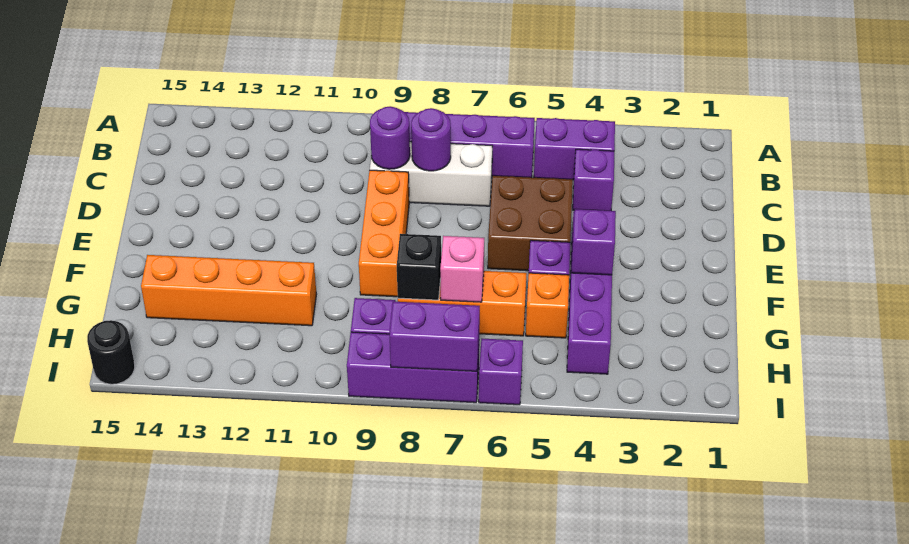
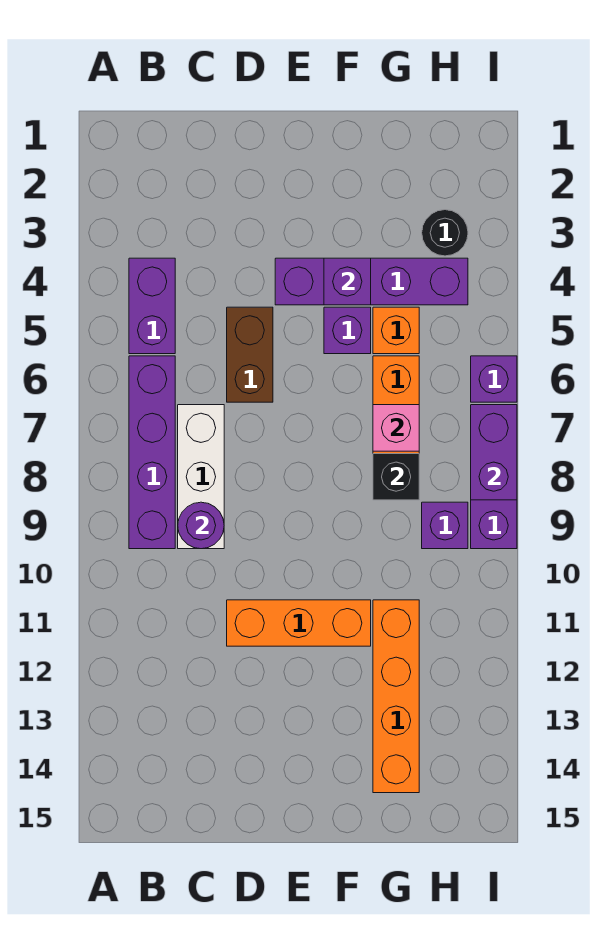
purple 1x1 brick [573,149,614,211] -> none
purple 1x1 round brick [411,108,451,171] -> none
brown 2x2 brick [488,176,573,271] -> brown 1x2 brick [227,307,273,402]
orange 1x3 brick [359,170,409,297] -> orange 1x3 brick moved to [227,600,371,646]
black 1x1 round brick [87,320,135,384] -> black 1x1 round brick moved to [422,210,468,256]

